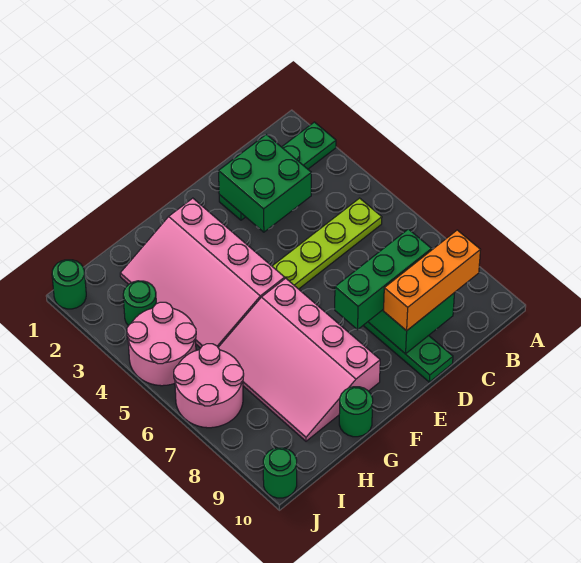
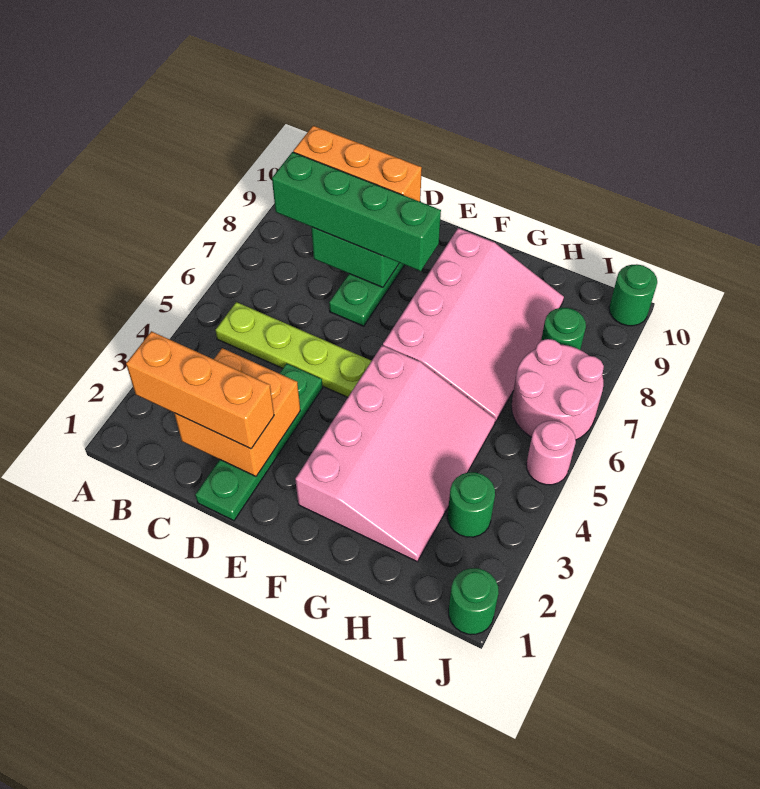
green 1x4 plate [219,122,336,220] -> green 1x4 plate turned to [195,364,323,521]
none -> orange 1x3 brick [126,331,274,449]
green 2x2 brick [219,134,311,232] -> orange 2x2 brick [174,348,300,476]
green 1x3 brick [335,229,432,330] -> green 1x4 brick [272,152,441,271]
green 1x1 round brick [339,387,373,437] -> green 1x1 round brick moved to [541,308,586,350]
pink 2x2 round brick [127,302,196,386] -> pink 1x1 round brick [526,421,576,485]

